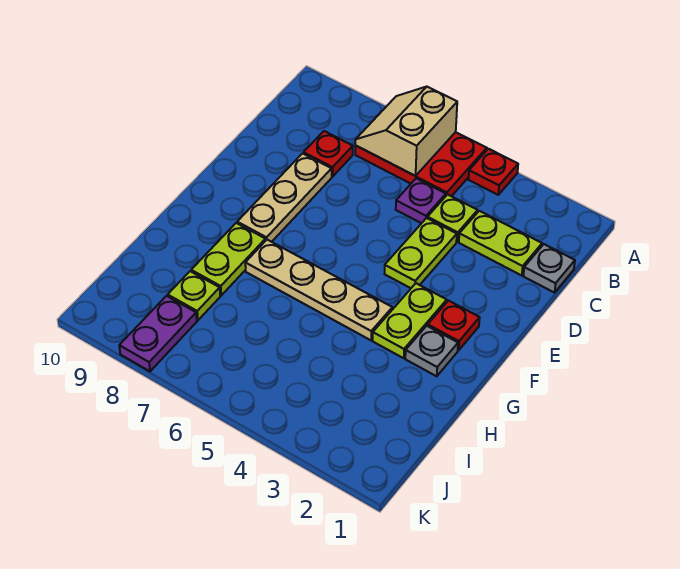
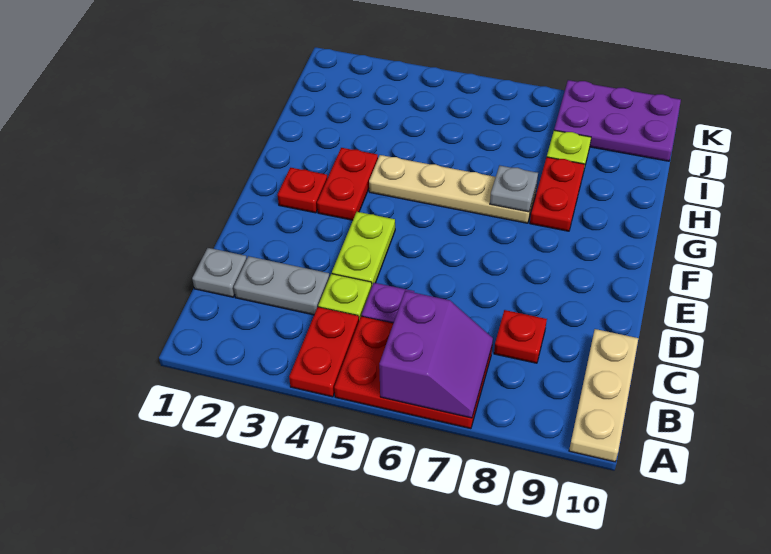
red 1x1 plate [468,149,518,195] -> red 1x2 plate [289,307,359,397]
tan 2x2 slope [355,87,457,176] -> purple 2x2 slope [379,291,493,418]
lime 1x2 plate [459,211,542,276] -> grey 1x2 plate [234,256,329,315]
tan 1x3 plate [237,153,332,242] -> tan 1x3 plate moved to [569,329,639,462]
lime 1x2 plate [373,283,447,358] -> red 1x2 plate [317,148,378,220]
grey 1x1 plate [405,326,458,376] -> grey 1x1 plate moved to [490,166,538,212]
lime 1x2 plate [191,223,266,295] -> red 1x2 plate [530,157,585,231]
purple 1x2 plate [119,296,197,371] -> purple 2x3 plate [554,80,681,161]

